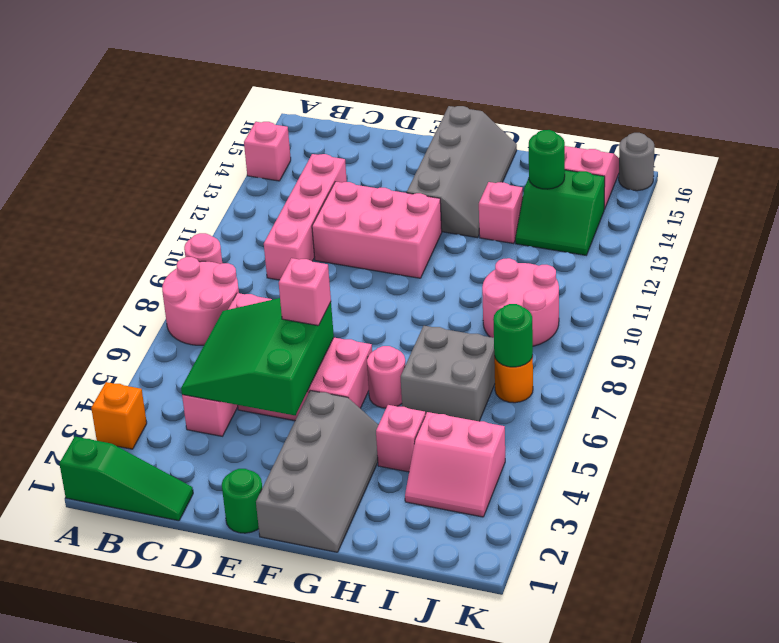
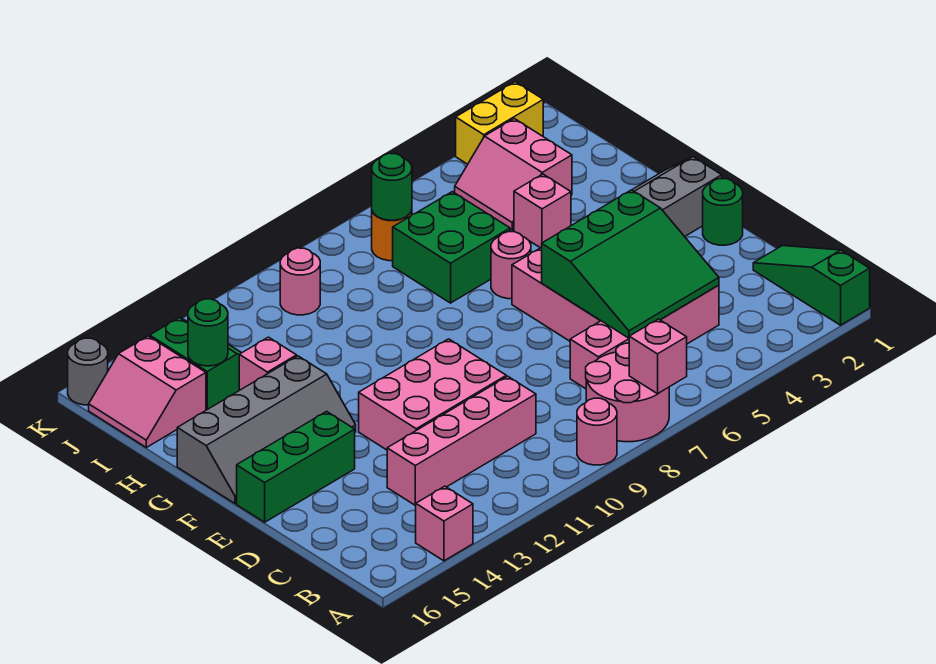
orange 1x1 brick [91,382,147,449] -> none
pink 2x3 brick [312,182,442,278] -> pink 2x3 brick turned to [359,339,506,450]
pink 1x1 brick [279,258,331,326] -> pink 1x1 brick moved to [629,319,687,394]
none -> green 1x3 brick [237,411,355,522]
grey 2x4 slope [407,106,517,238] -> grey 2x4 slope turned to [177,356,356,504]
grey 2x2 brick [401,326,495,421] -> green 2x2 brick [393,192,510,303]
pink 2x2 slope [405,412,505,517] -> pink 2x2 slope turned to [455,119,572,230]
pink 2x2 round brick [482,258,559,346] -> pink 1x1 round brick [280,248,320,315]
none -> yellow 1x2 brick [456,82,543,164]

